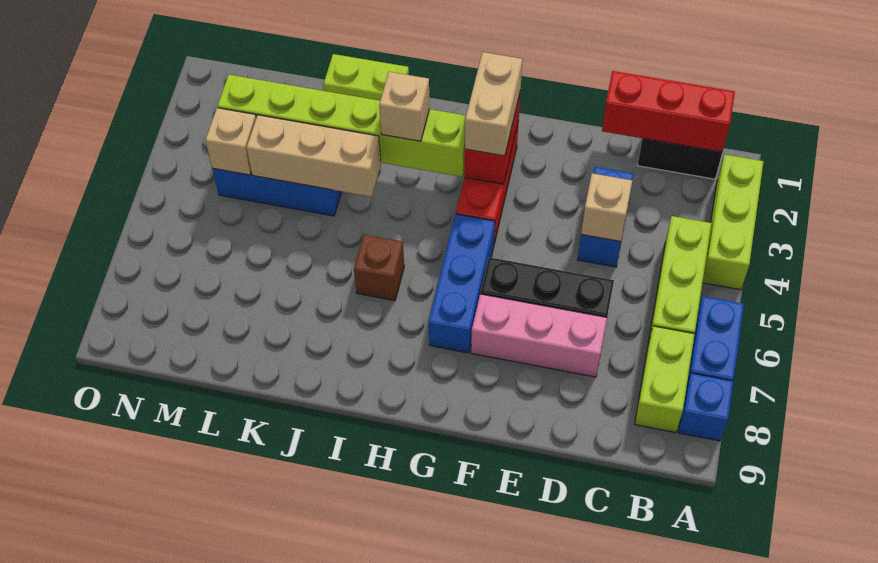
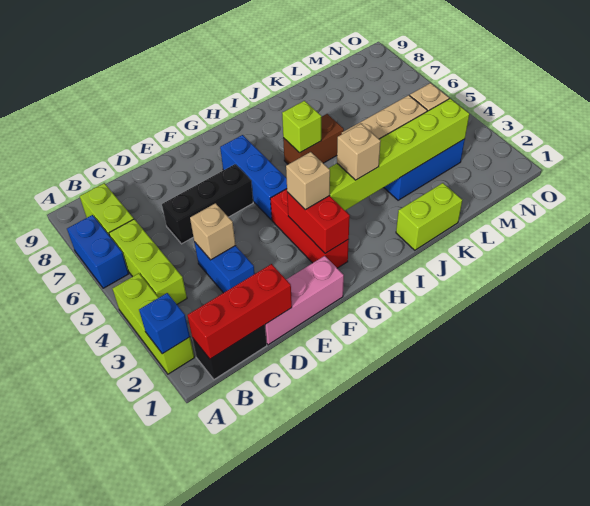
blue 1x1 brick [678,373,733,441] -> blue 1x1 brick moved to [139,293,190,354]
pink 1x3 brick [471,294,607,377] -> pink 1x3 brick moved to [265,256,344,345]
tan 1x2 brick [465,52,522,156] -> tan 1x1 brick [286,152,330,210]
brown 1x1 brick [354,235,404,301] -> brown 1x2 brick [283,114,344,164]
none -> lime 1x1 brick [282,101,321,153]

